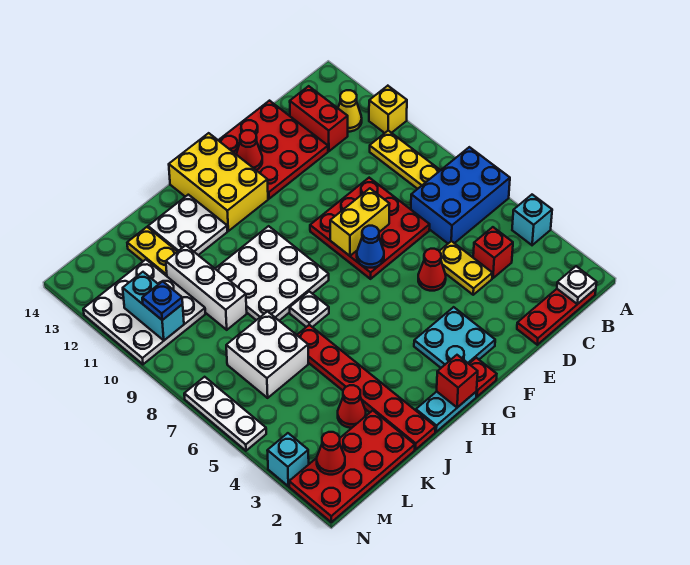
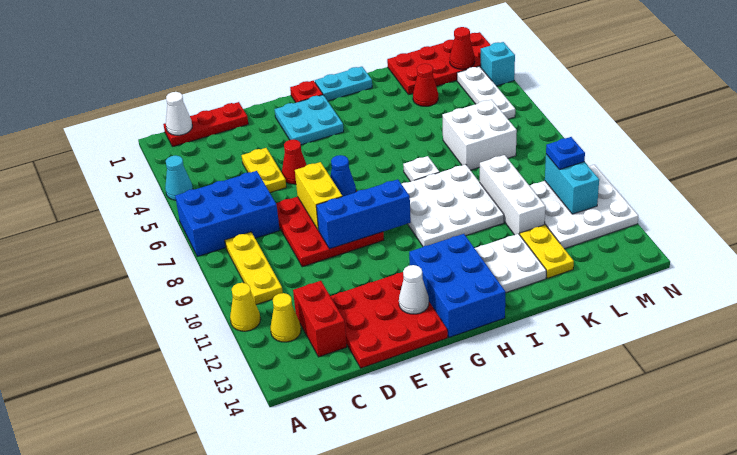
cyan 1x1 brick [512,195,552,245] -> cyan 1x1 cone [165,155,193,200]
yellow 1x1 brick [369,86,407,133] -> yellow 1x1 cone [230,283,260,331]
white 1x1 plate [557,266,597,304] -> white 1x1 cone [166,92,192,135]
red 1x1 brick [473,227,513,278] -> none
yellow 1x2 brick [330,188,390,256] -> yellow 1x2 brick turned to [295,162,342,230]
none -> blue 1x3 brick [316,179,411,249]
red 1x1 cone [236,130,262,170] -> white 1x1 cone [399,265,429,314]
yellow 2x3 brick [169,133,268,231] -> blue 2x3 brick [409,234,506,337]
red 1x1 brick [437,355,478,407] -> none
red 1x6 plate [297,325,436,450] -> none
white 1x3 plate [184,377,266,451] -> white 1x3 plate moved to [457,66,515,119]

